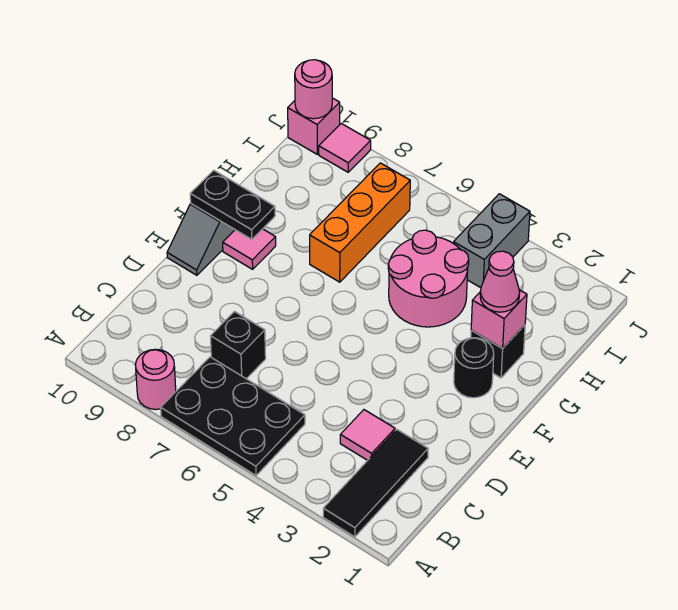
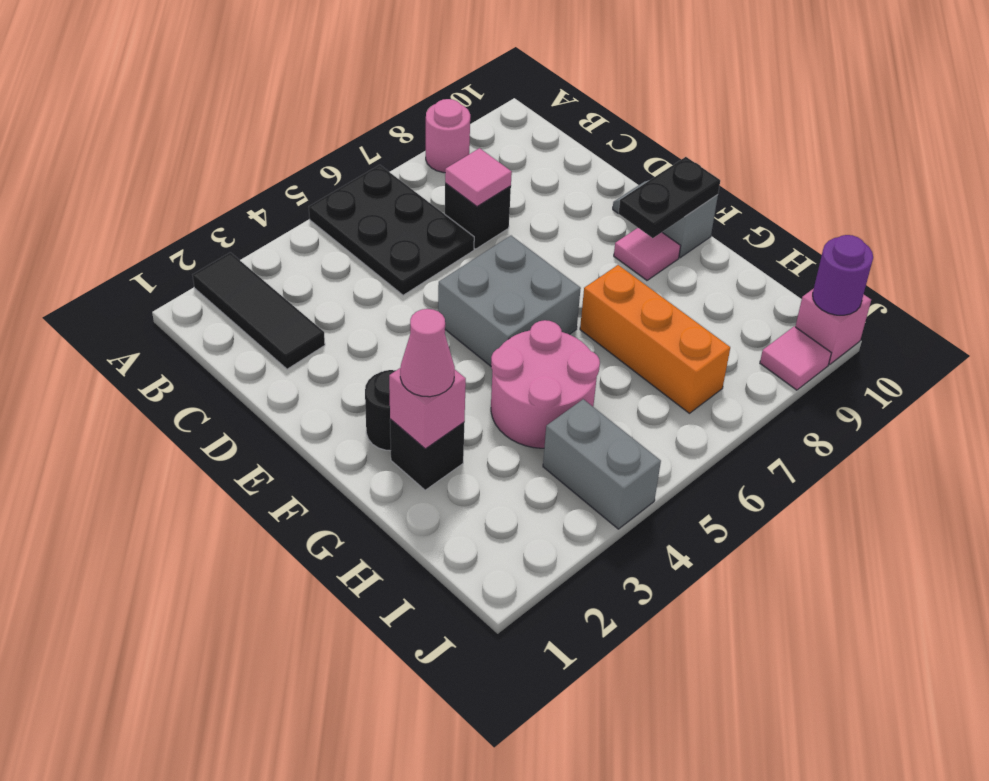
black 2x3 plate [161,357,305,475] -> black 2x3 plate turned to [309,165,474,295]
pink 1x1 tile [340,410,395,460] -> pink 1x1 tile moved to [445,148,512,206]
none -> grey 2x2 brick [438,236,581,366]
pink 1x1 round brick [295,60,332,119] -> purple 1x1 round brick [813,235,873,315]

